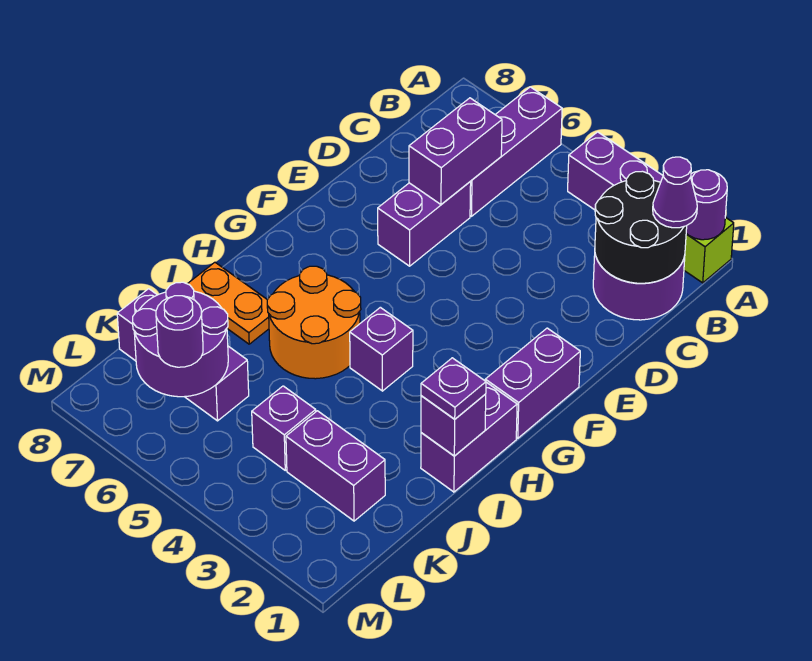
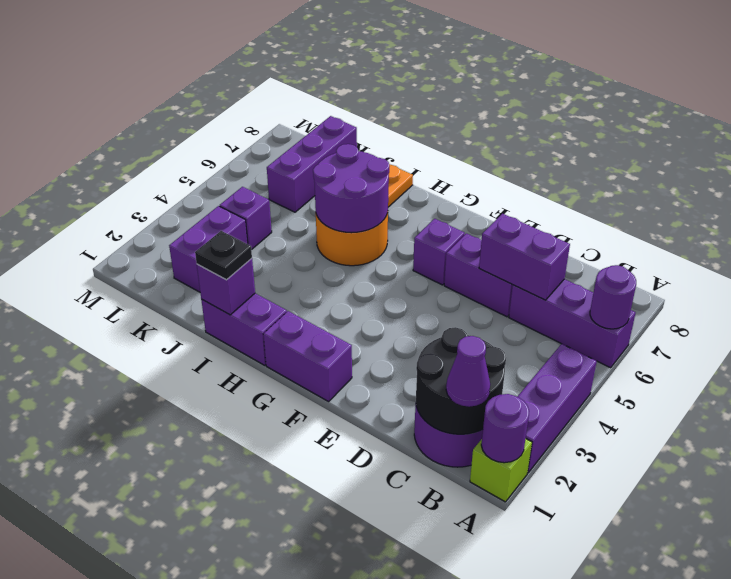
purple 1x1 brick [350,307,413,391] -> purple 1x1 brick moved to [413,219,465,285]
purple 1x1 plate [421,358,486,419] -> black 1x1 plate [195,231,252,280]
purple 2x2 round brick [133,282,228,397] -> purple 2x2 round brick moved to [313,144,389,233]
purple 1x1 round brick [156,296,203,367] -> purple 1x1 round brick moved to [590,265,636,329]

